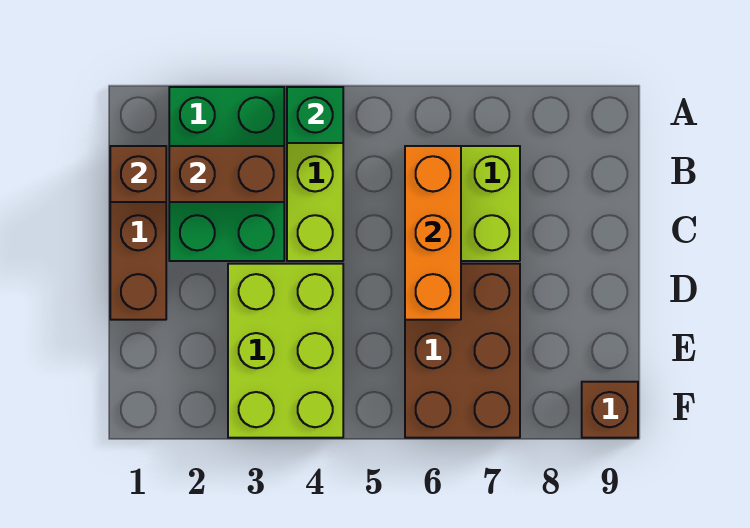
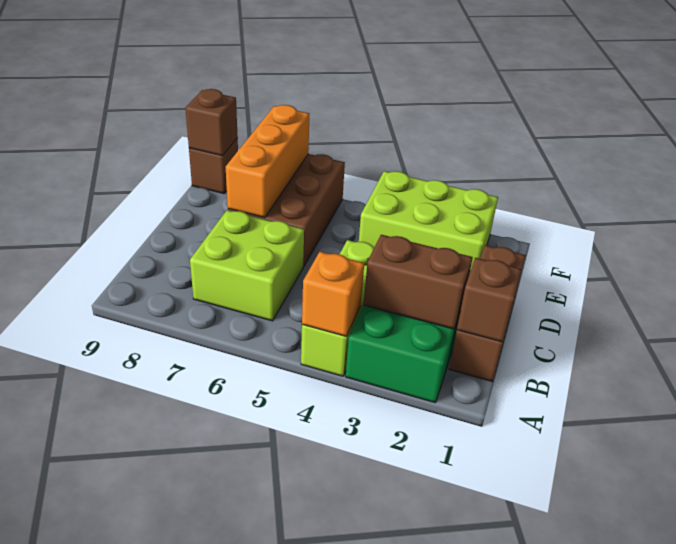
green 1x1 brick [287,87,343,143] -> orange 1x1 brick [302,252,364,336]
orange 1x3 brick [405,146,461,320] -> orange 1x3 brick moved to [226,105,309,218]
lime 2x3 brick [228,264,343,438] -> lime 2x3 brick turned to [359,171,498,270]
none -> brown 1x1 brick [186,89,238,156]

